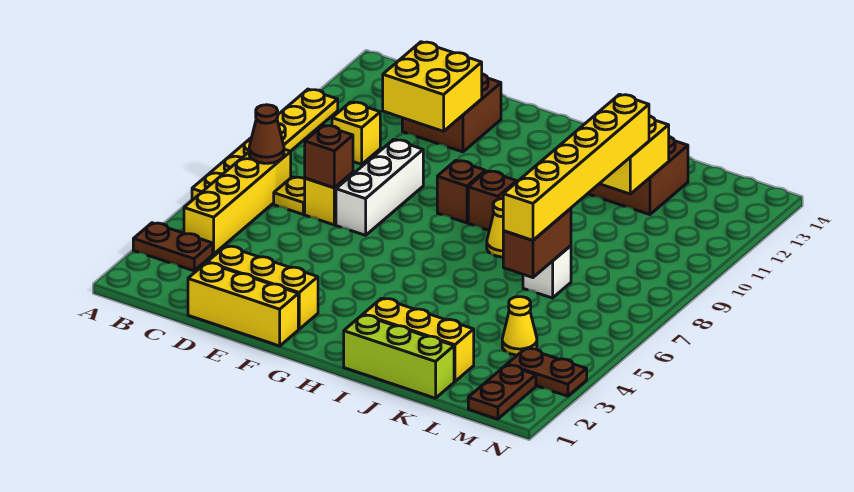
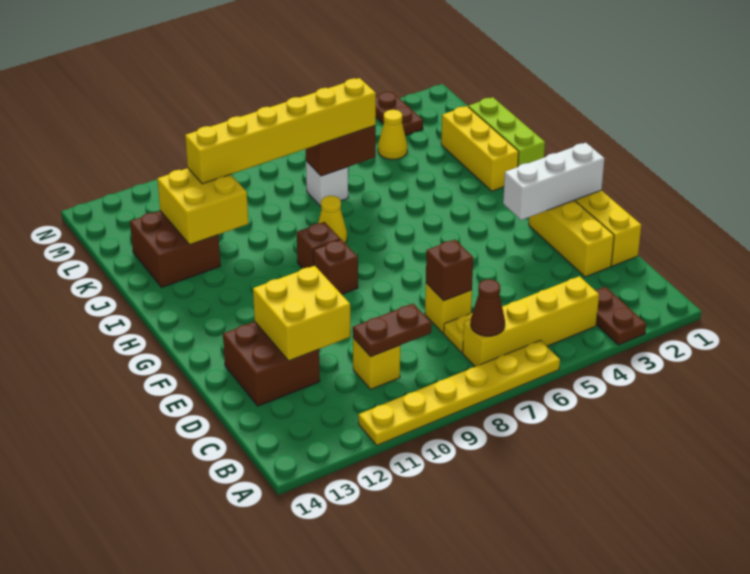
white 1x3 brick [336,140,423,235] -> white 1x3 brick moved to [503,143,605,220]
brown 1x2 plate [468,365,536,419] -> brown 1x2 plate moved to [353,304,431,357]

